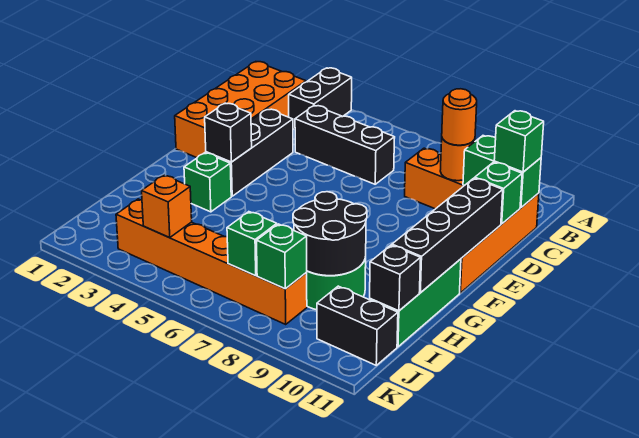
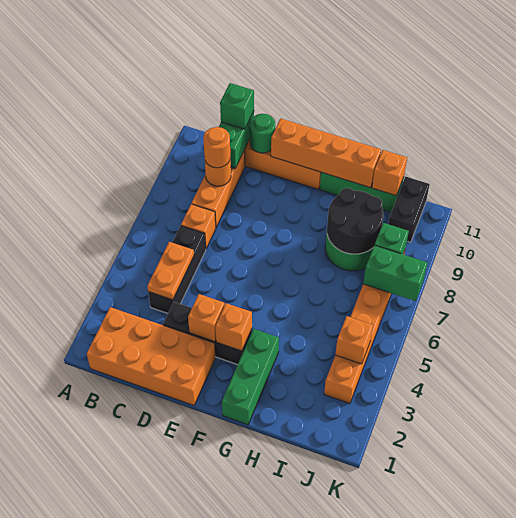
black 1x2 brick [289,68,352,130] -> none
none -> orange 1x2 plate [147,242,194,300]
none -> orange 1x1 brick [181,204,216,248]
green 1x1 brick [475,162,522,224] -> green 1x1 round brick [250,114,275,153]
none -> orange 1x1 brick [188,294,225,342]
black 1x4 brick [392,178,503,293] -> orange 1x4 brick [271,119,381,188]
black 1x1 brick [205,103,252,162] -> orange 1x1 brick [215,303,252,351]
green 1x1 brick [184,153,231,212] -> green 1x3 brick [222,329,279,425]
black 1x1 brick [370,245,421,311] -> orange 1x1 brick [372,150,407,195]
green 1x1 brick [227,212,277,276] -> green 1x2 brick [363,245,427,301]

